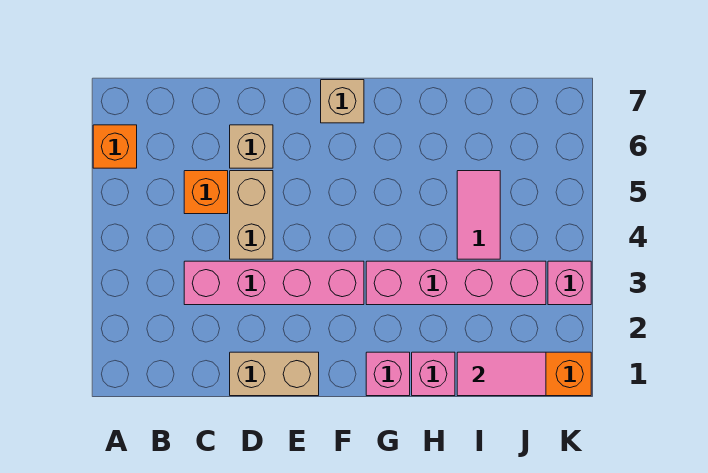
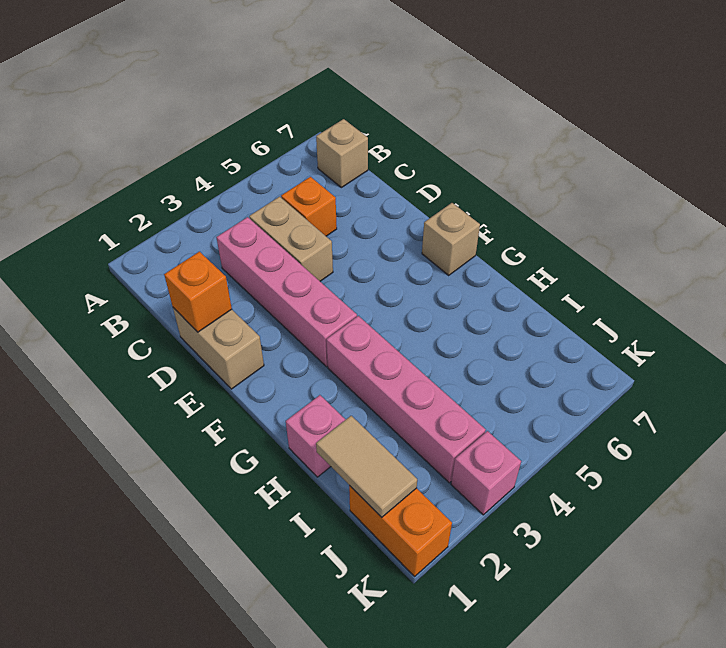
orange 1x1 brick [93,125,137,168] -> orange 1x1 brick moved to [164,252,232,332]
tan 1x2 brick [230,171,273,259] -> tan 1x2 brick turned to [249,197,333,281]
tan 1x1 brick [230,125,273,168] -> tan 1x1 brick moved to [316,119,368,188]
pink 1x1 brick [366,352,410,396] -> none
pink 1x2 tile [457,352,546,396] -> tan 1x2 tile [316,416,417,517]
pink 1x2 tile [457,171,500,259] -> none

